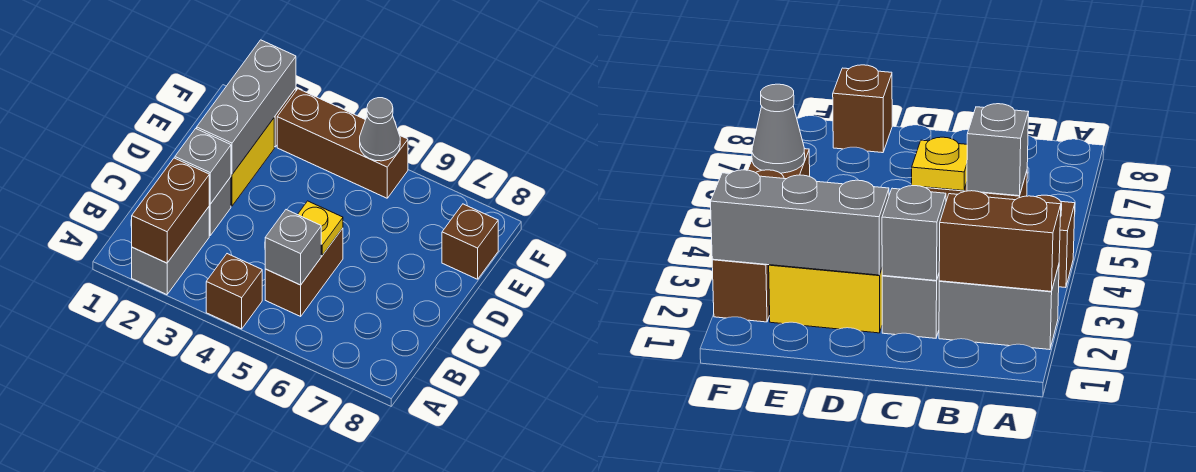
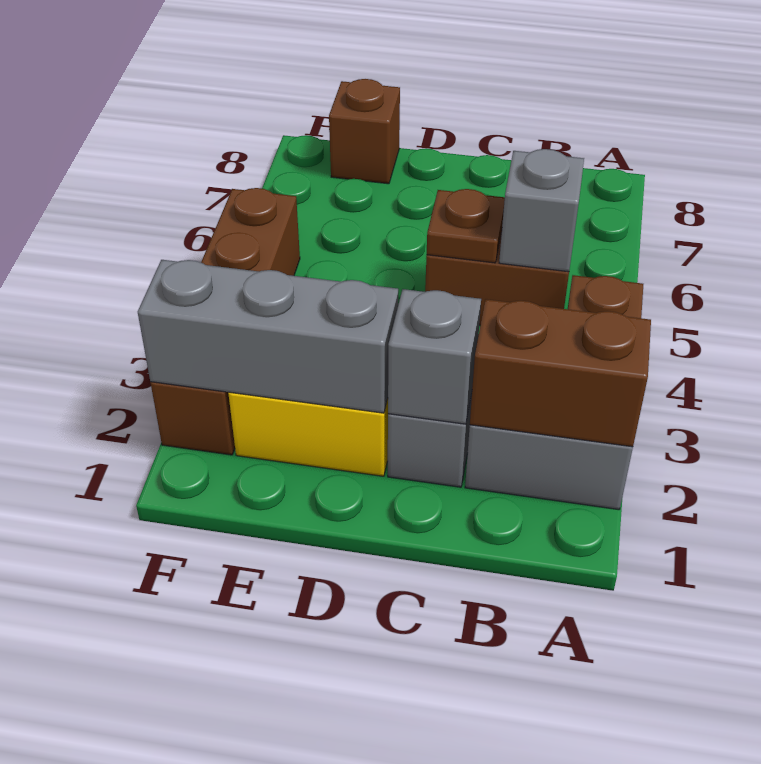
yellow 1x1 plate [298,201,343,255] -> brown 1x1 plate [427,189,505,263]
grey 1x1 cone [360,98,400,161] -> none

